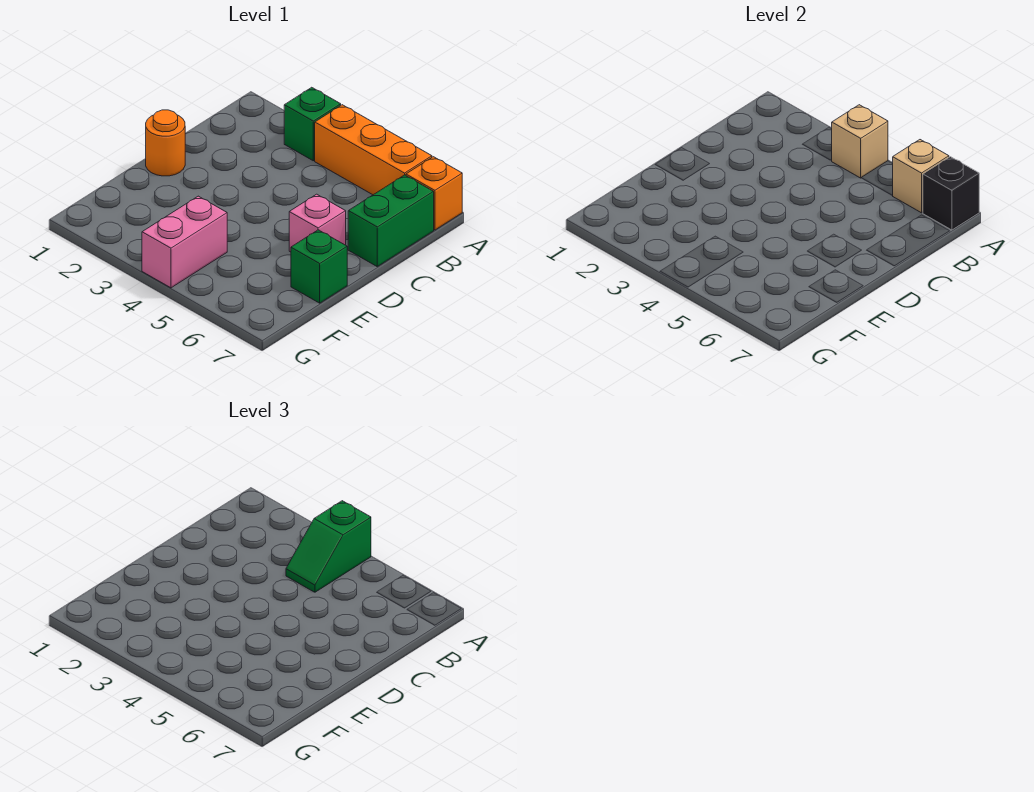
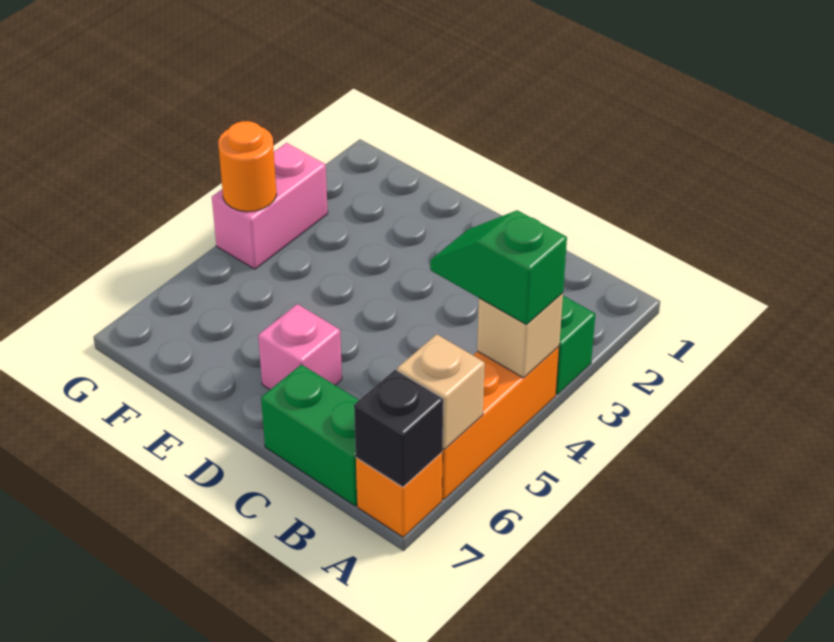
orange 1x1 round brick [146,110,185,176] -> orange 1x1 round brick moved to [218,121,277,212]
green 1x1 brick [291,230,347,303] -> none
pink 1x2 brick [142,196,227,288] -> pink 1x2 brick turned to [212,143,328,269]

